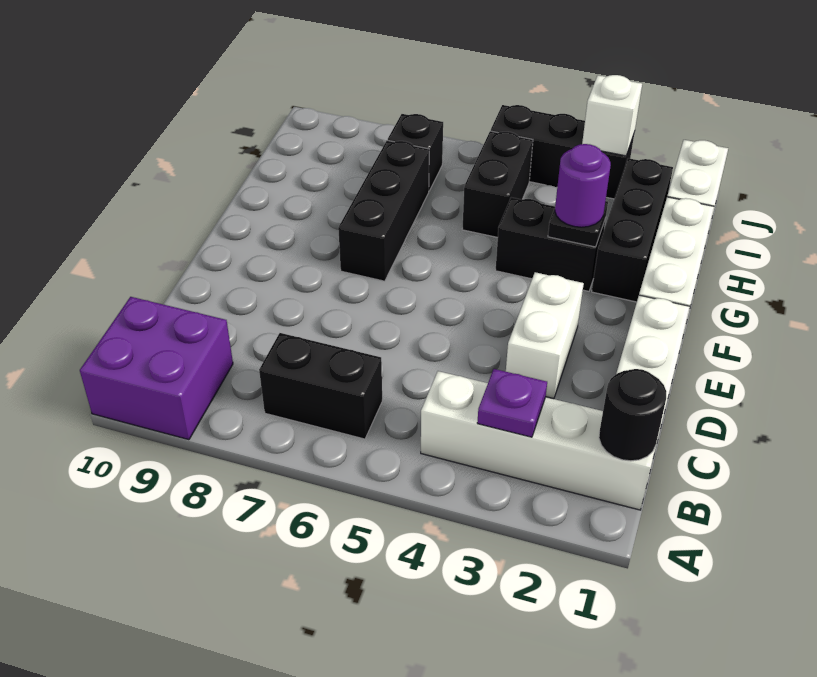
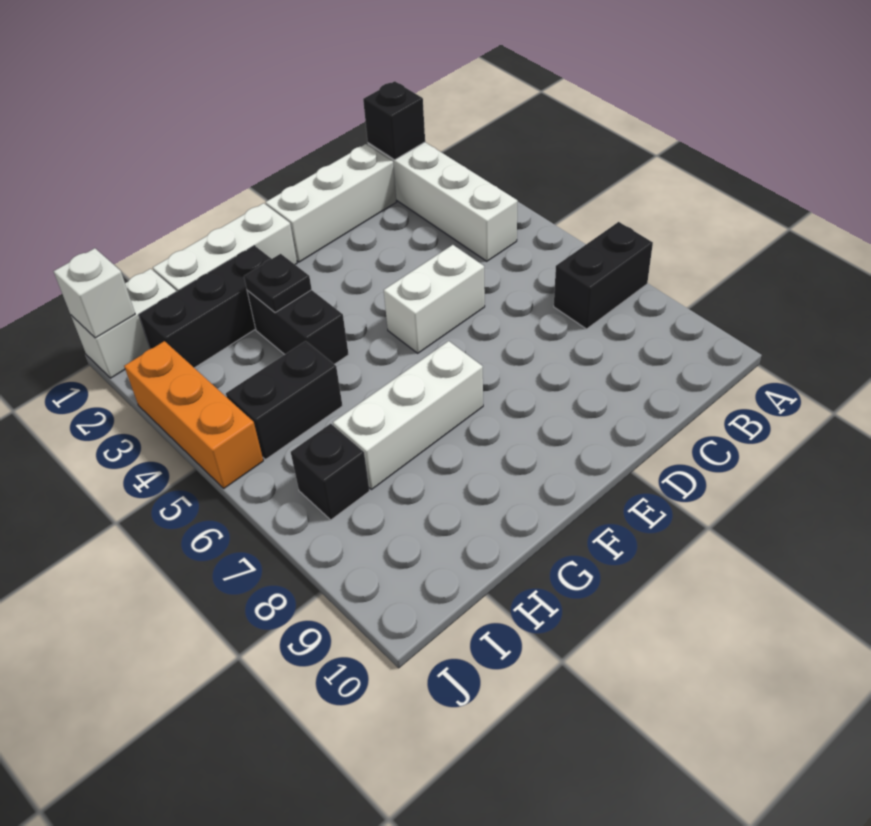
purple 2x2 brick [80,297,233,440] -> none
black 1x1 round brick [599,369,666,461] -> black 1x1 brick [363,81,425,160]
purple 1x1 plate [477,369,547,437] -> none
black 1x2 brick [259,333,382,439] -> black 1x2 brick turned to [554,222,653,329]
white 1x2 brick [506,272,584,399] -> white 1x2 brick moved to [384,245,485,353]
black 1x3 brick [338,140,429,281] -> white 1x3 brick [333,341,483,490]
purple 1x1 round brick [555,144,611,227] -> none
black 1x3 brick [491,105,635,199] -> orange 1x3 brick [124,341,263,488]
white 1x1 brick [582,75,642,156] -> white 1x1 brick moved to [54,248,135,338]

